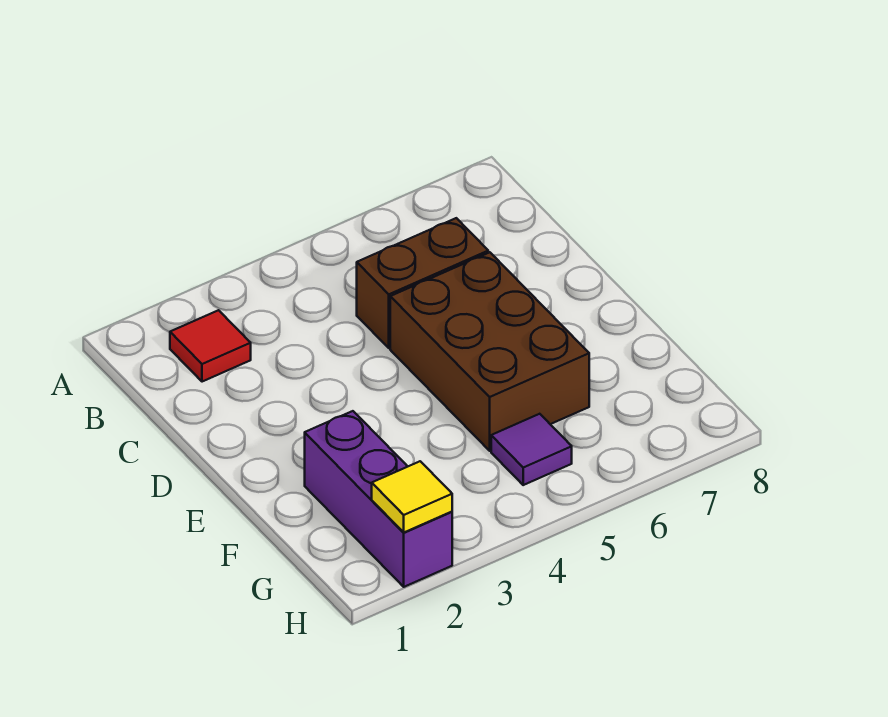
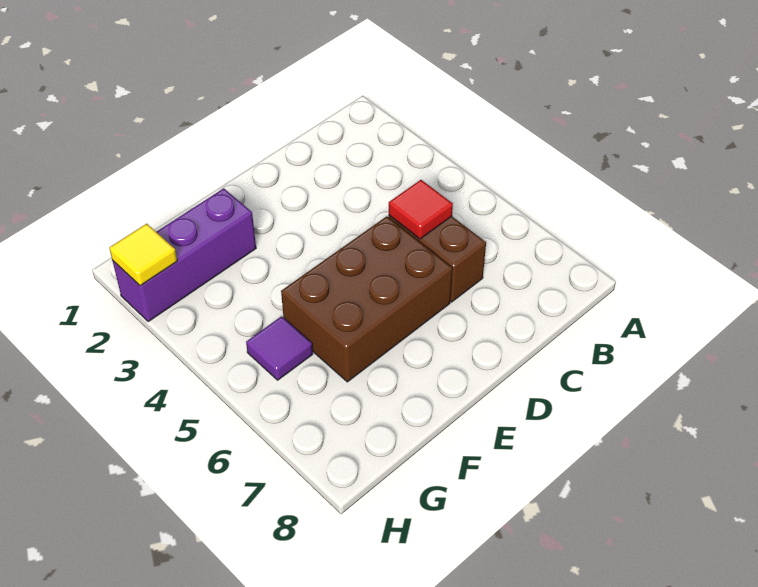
red 1x1 tile [170,310,251,382] -> red 1x1 tile moved to [389,180,453,239]

